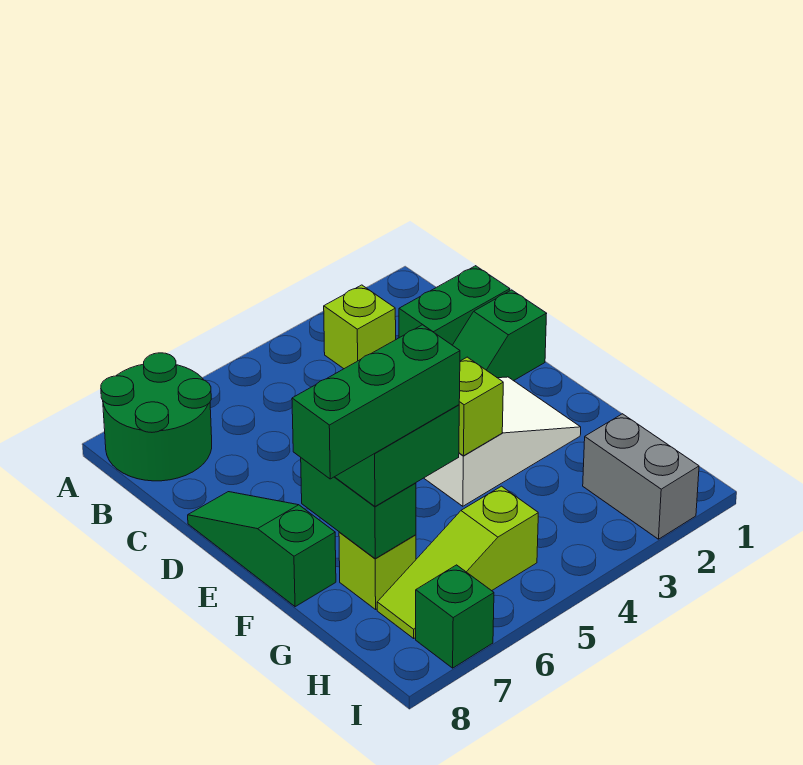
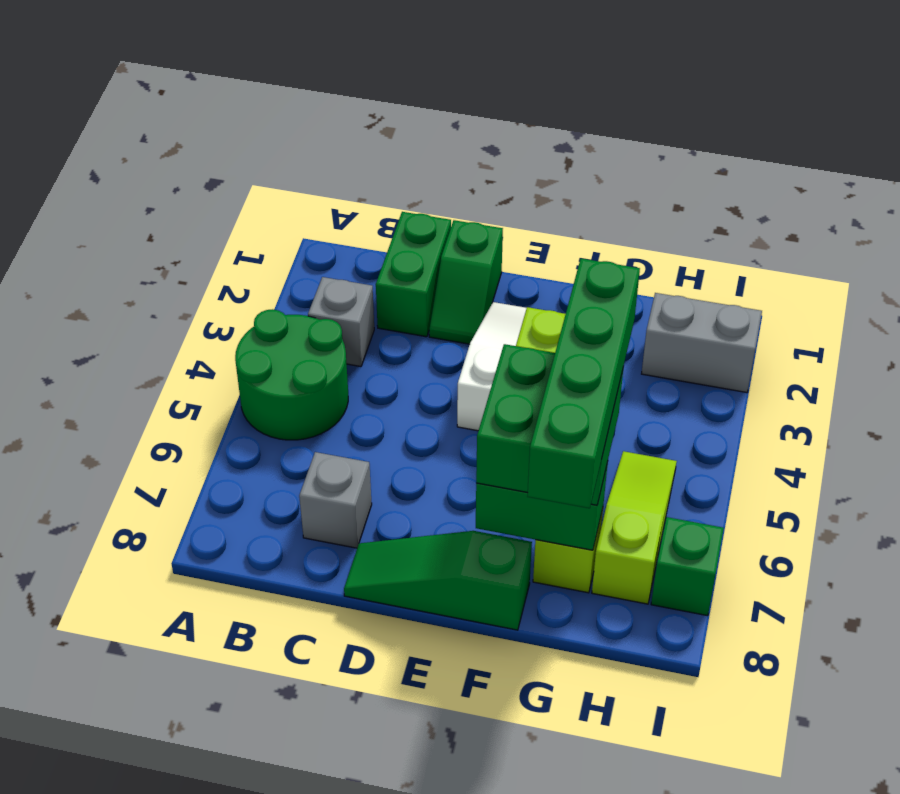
green 2x2 round brick [101,353,212,481] -> green 2x2 round brick moved to [235,309,348,440]
lime 1x1 brick [324,285,396,369] -> grey 1x1 brick [308,277,374,367]
none -> grey 1x1 brick [299,452,372,548]
green 1x3 brick [292,325,460,479] -> green 1x4 brick [527,259,640,508]
lime 1x3 slope [377,486,538,638] -> lime 1x3 slope turned to [592,451,677,604]

